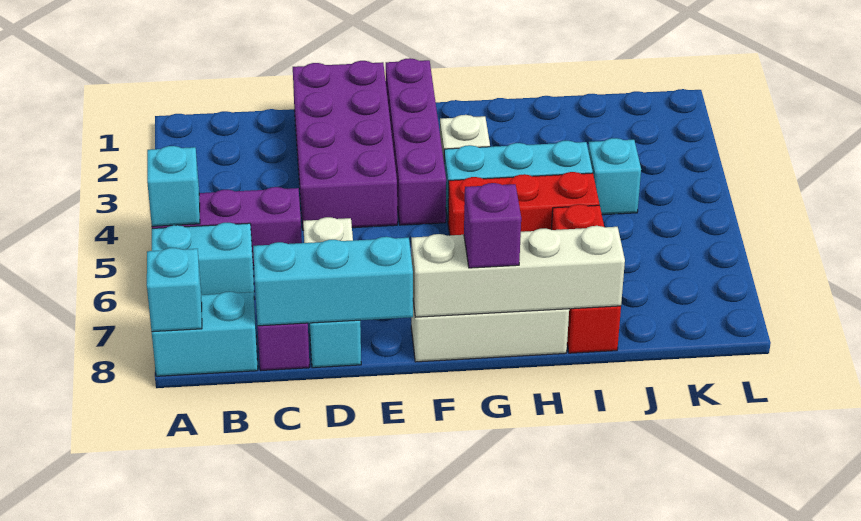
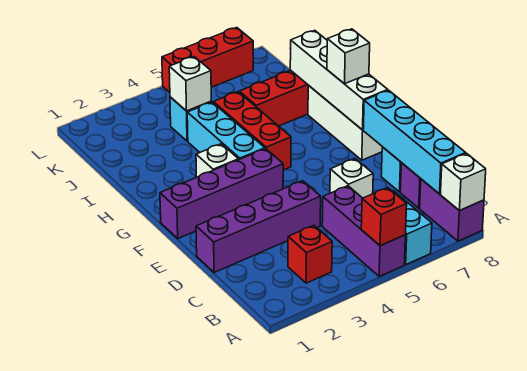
cyan 1x1 brick [147,146,200,226] -> red 1x1 brick [361,188,407,246]
cyan 1x2 brick [152,292,258,376] -> purple 1x2 brick [420,179,484,241]
cyan 1x1 brick [147,248,202,332] -> white 1x1 brick [440,153,486,211]
none -> red 1x1 brick [288,225,332,283]
cyan 1x3 brick [253,237,413,326] -> cyan 1x4 brick [363,90,466,194]
purple 2x4 brick [293,61,397,230] -> purple 1x4 brick [196,181,321,273]
purple 1x1 brick [464,183,521,268] -> white 1x1 brick [327,29,370,84]
none -> white 1x1 brick [169,57,211,111]
none -> red 1x3 brick [162,28,253,92]

